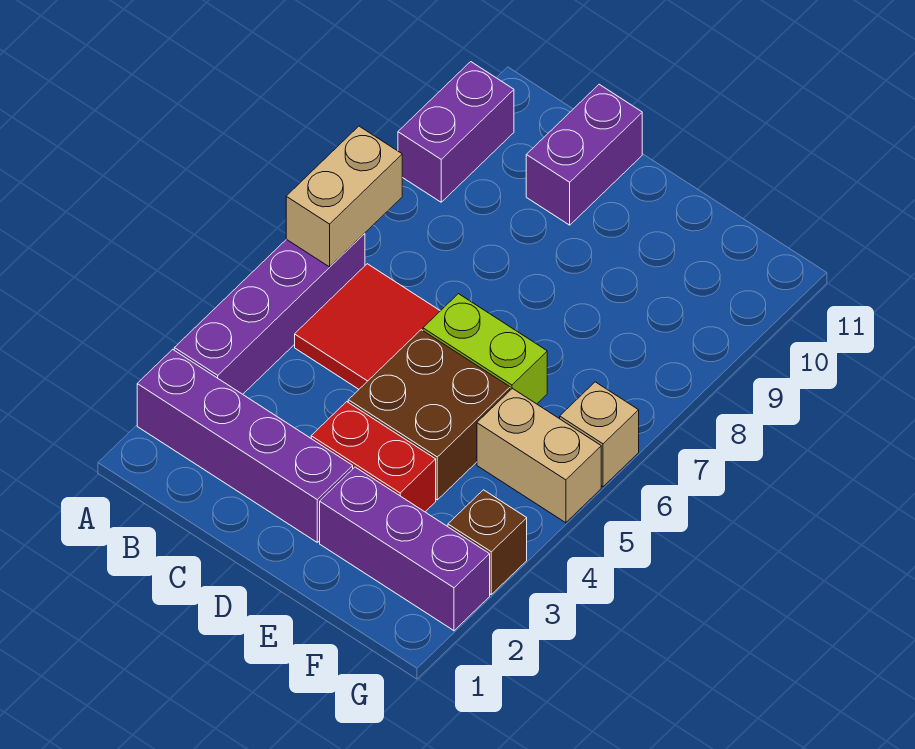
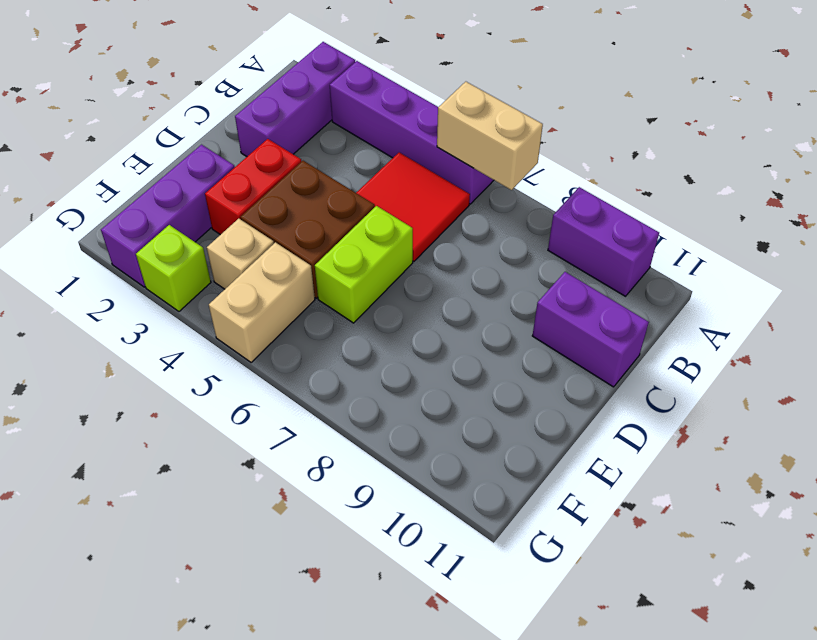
purple 1x4 brick [137,349,353,542] -> purple 1x3 brick [235,42,355,157]
brown 1x1 brick [448,490,527,594] -> lime 1x1 brick [136,225,211,311]
tan 1x1 brick [560,382,639,487] -> tan 1x1 brick moved to [207,219,274,289]

